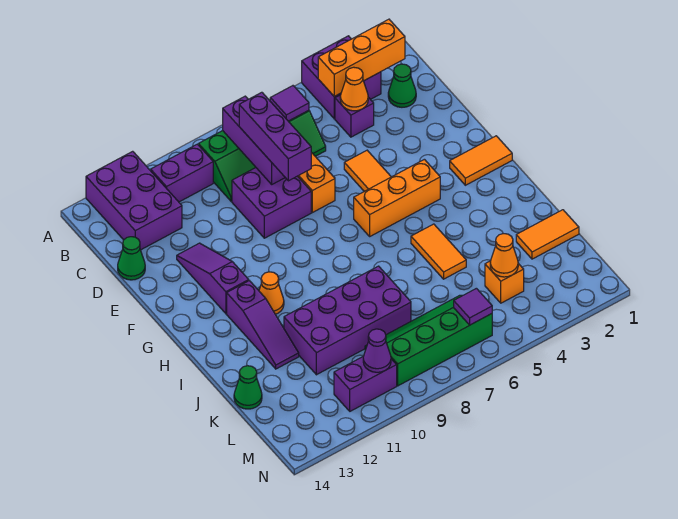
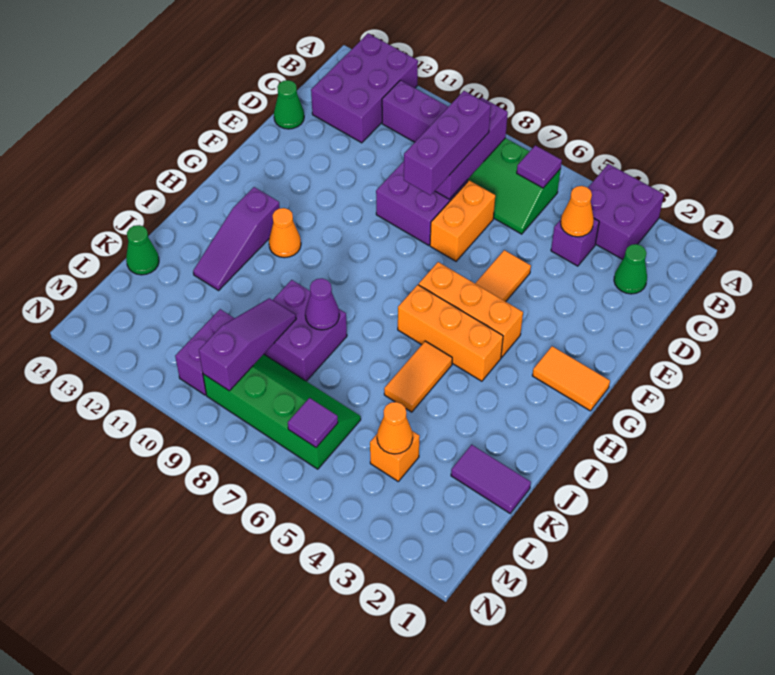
orange 1x3 brick [318,19,405,96] -> orange 1x3 brick moved to [398,285,503,381]
purple 1x3 slope [177,243,249,314] -> purple 1x3 slope moved to [199,298,296,391]
purple 2x4 brick [284,266,411,375] -> purple 2x2 brick [264,280,347,381]
orange 1x2 tile [516,210,579,259] -> purple 1x2 tile [451,445,531,513]
purple 1x2 brick [334,356,397,411] -> purple 1x2 brick turned to [175,309,234,395]
purple 1x1 cone [363,329,391,372] -> purple 1x1 cone moved to [305,278,339,330]

